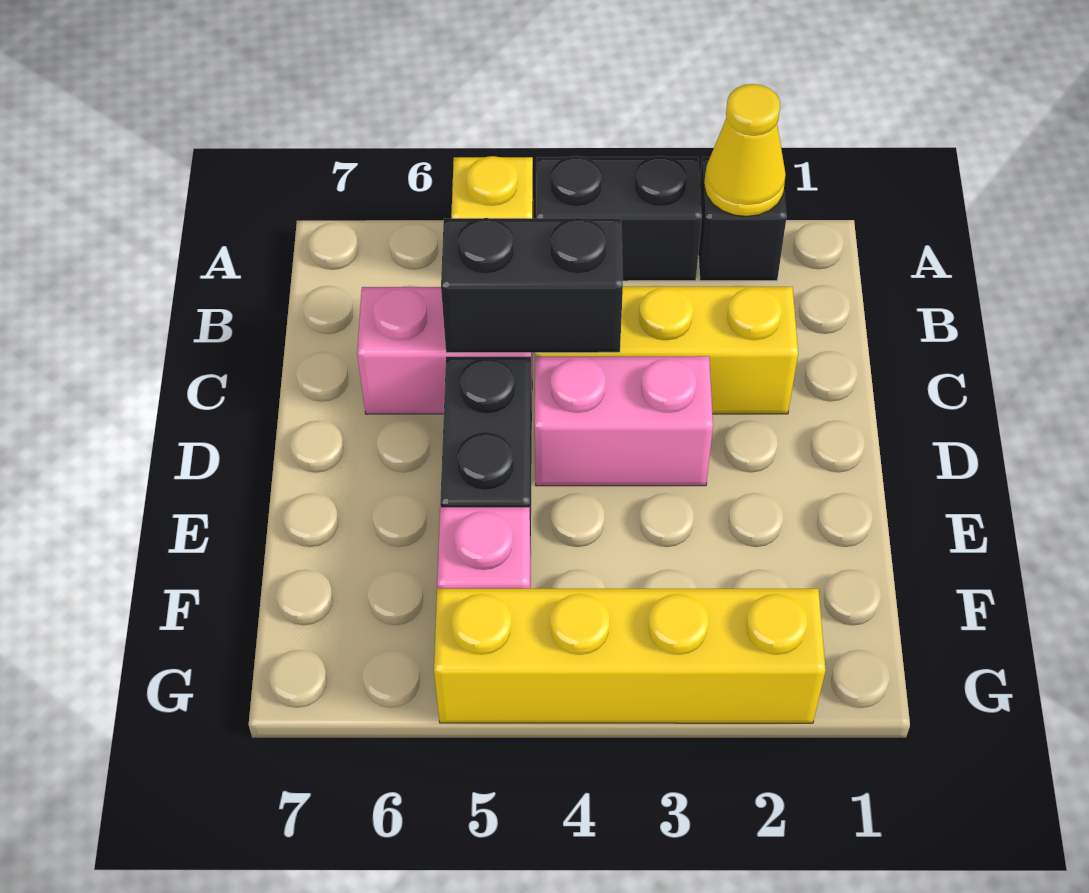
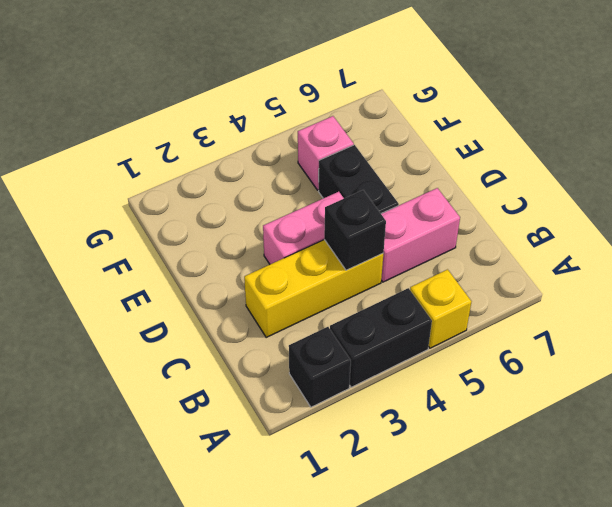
yellow 1x1 cone [704,84,786,216] -> none
black 1x2 brick [441,218,623,353] -> black 1x1 brick [324,190,386,270]
yellow 1x4 brick [434,589,826,723] -> none

